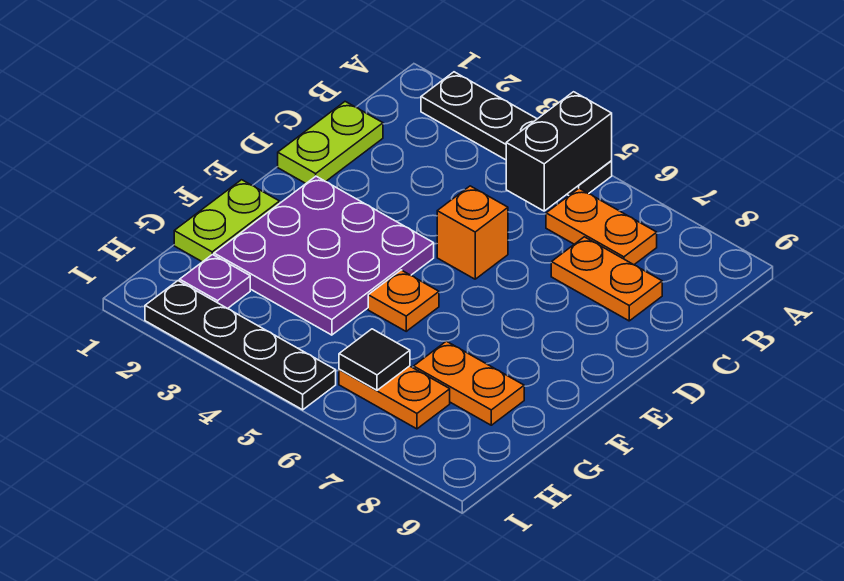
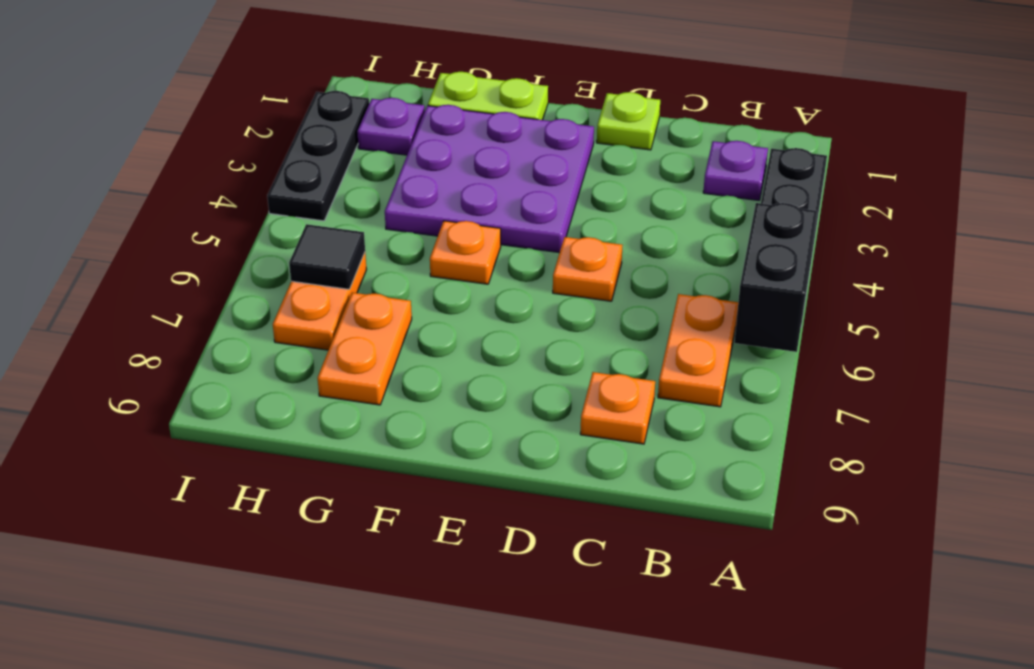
black 1x2 brick [506,92,612,211] -> black 1x2 brick turned to [734,203,817,352]
none -> purple 1x1 plate [703,141,768,200]
lime 1x2 plate [278,102,383,183] -> lime 1x1 plate [597,92,660,150]
orange 1x2 plate [551,237,662,321] -> orange 1x1 plate [580,372,655,444]
orange 1x1 brick [437,186,508,279] -> orange 1x1 plate [553,237,622,301]
black 1x4 plate [145,281,336,410] -> black 1x3 plate [267,91,369,221]

